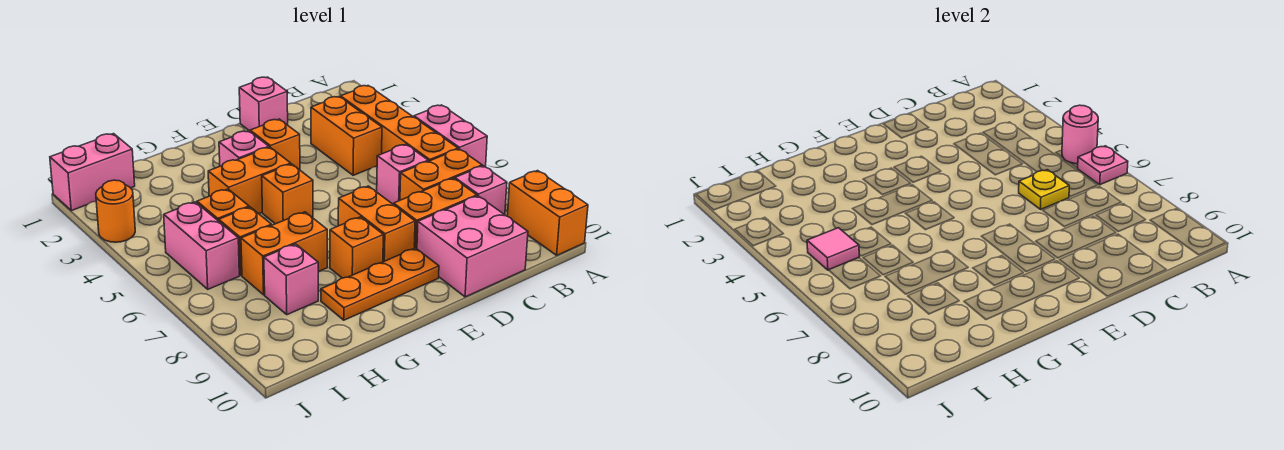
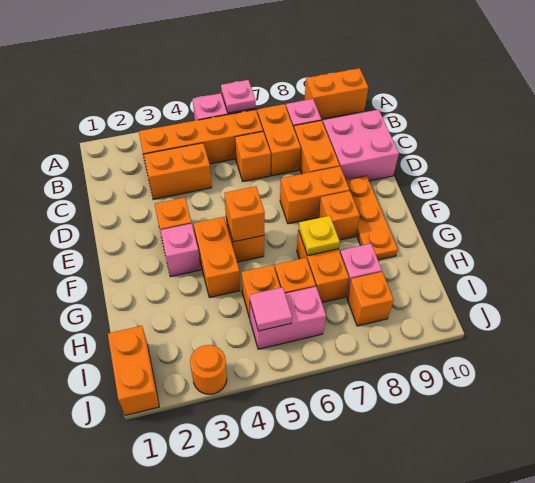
pink 1x1 round brick [1062,105,1098,164] -> none
pink 1x1 brick [377,144,428,205] -> orange 1x1 brick [235,132,271,181]
yellow 1x1 plate [1019,170,1069,209] -> yellow 1x1 plate moved to [299,216,340,255]
pink 1x1 brick [239,77,288,131] -> none
none -> orange 1x1 brick [225,186,265,242]
pink 1x2 brick [50,134,135,211] -> orange 1x2 brick [108,326,159,415]
none -> orange 1x1 brick [347,272,394,326]

